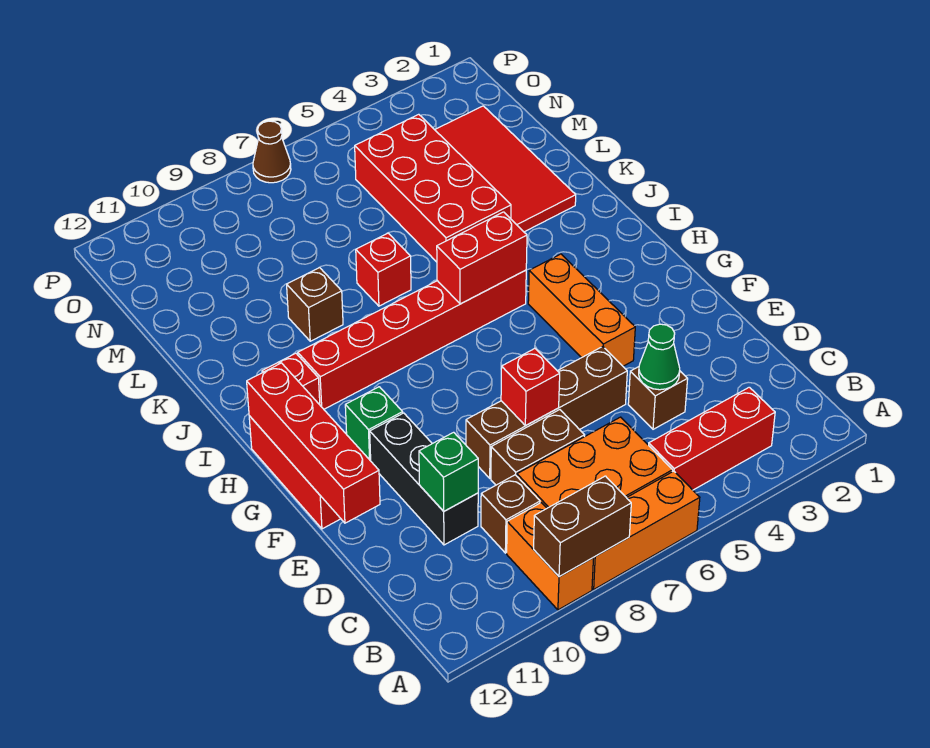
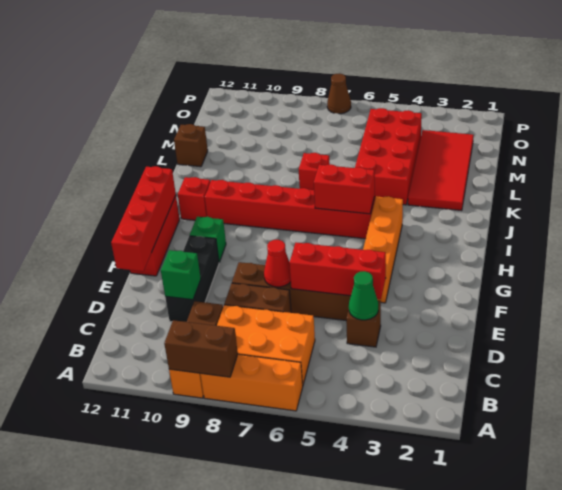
red 1x3 brick [649,387,775,490] -> red 1x3 brick moved to [289,243,386,299]
red 1x1 brick [501,349,560,426] -> red 1x1 cone [264,240,291,287]
orange 1x3 brick [528,254,635,366] -> orange 1x4 brick [363,196,403,303]
brown 1x1 brick [287,268,343,341] -> brown 1x1 brick moved to [174,124,208,167]

